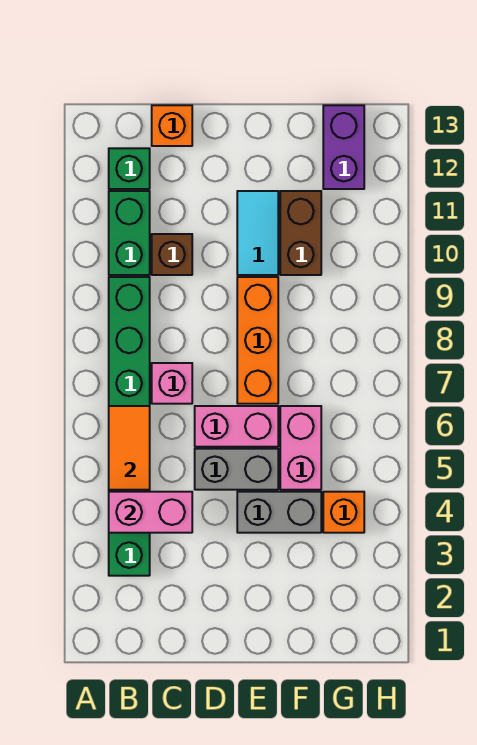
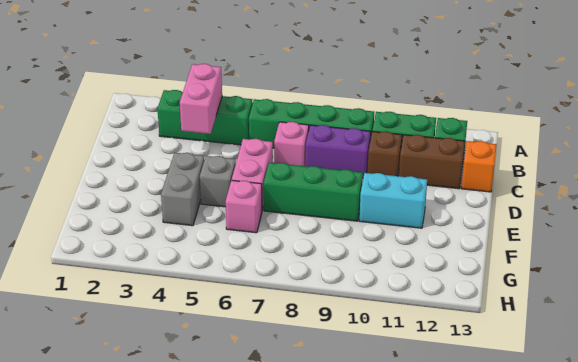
orange 1x2 tile [109,406,150,490] -> none
grey 1x2 brick [195,449,278,490] -> grey 1x1 brick [200,156,236,207]
orange 1x3 brick [237,277,278,404] -> green 1x3 brick [264,163,363,221]
cyan 1x2 tile [237,191,278,275] -> cyan 1x2 brick [359,173,427,228]
pink 1x2 brick [280,406,321,490] -> pink 1x1 brick [225,180,262,233]
brown 1x2 brick [280,191,321,275] -> brown 1x2 brick moved to [399,135,465,189]
orange 1x1 brick [323,492,364,533] -> none
purple 1x2 brick [323,105,364,189] -> purple 1x2 brick moved to [305,125,371,177]

